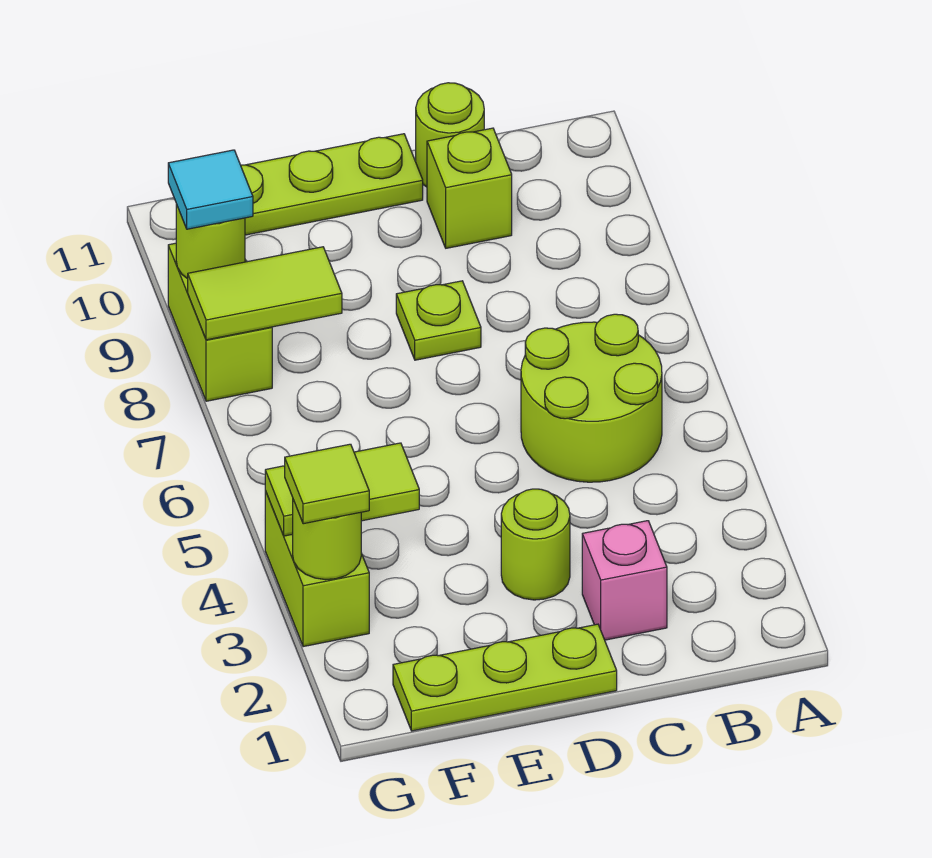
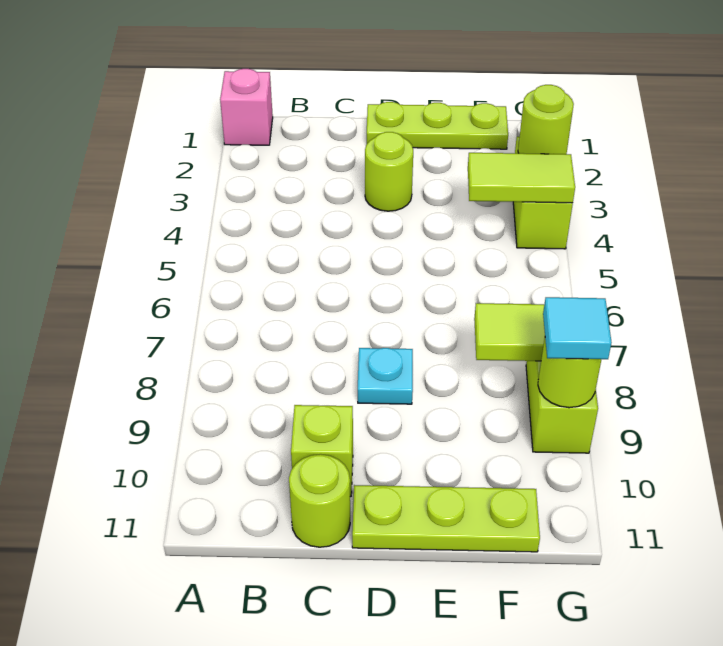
lime 2x2 round brick [521,314,662,482] -> none
pink 1x1 brick [582,521,667,640] -> pink 1x1 brick moved to [220,69,273,145]
lime 1x1 plate [396,281,481,360] -> cyan 1x1 plate [358,348,413,404]
lime 1x1 tile [285,444,369,524] -> none

